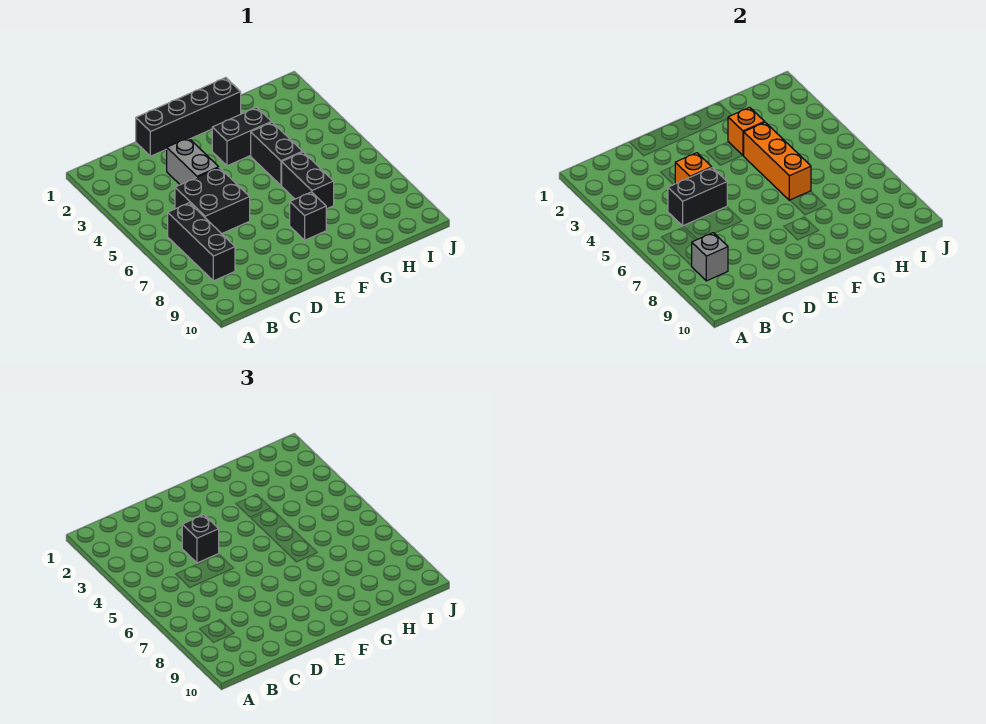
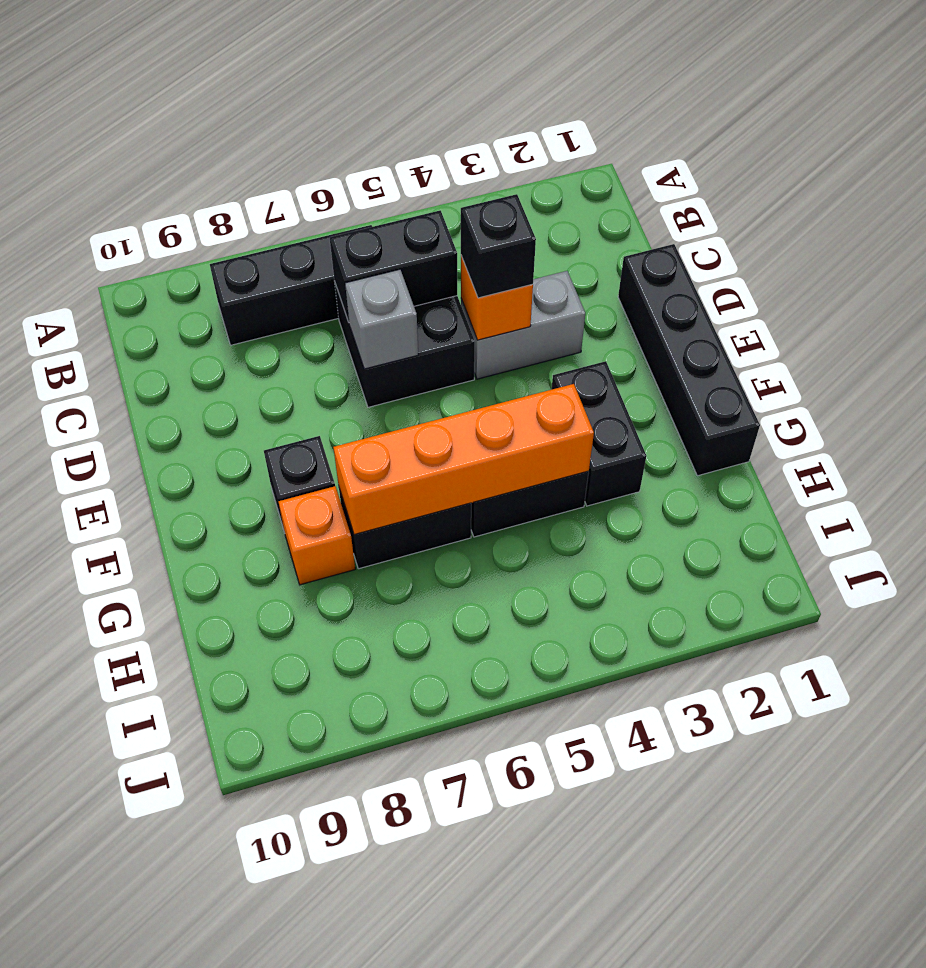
grey 1x1 brick [692,233,728,281] -> grey 1x1 brick moved to [345,270,418,369]
black 1x2 brick [668,168,727,226] -> black 1x2 brick turned to [330,210,457,322]
orange 1x1 brick [728,107,765,156] -> orange 1x1 brick moved to [278,486,355,585]
orange 1x3 brick [744,122,811,200] -> orange 1x4 brick [333,384,594,534]

